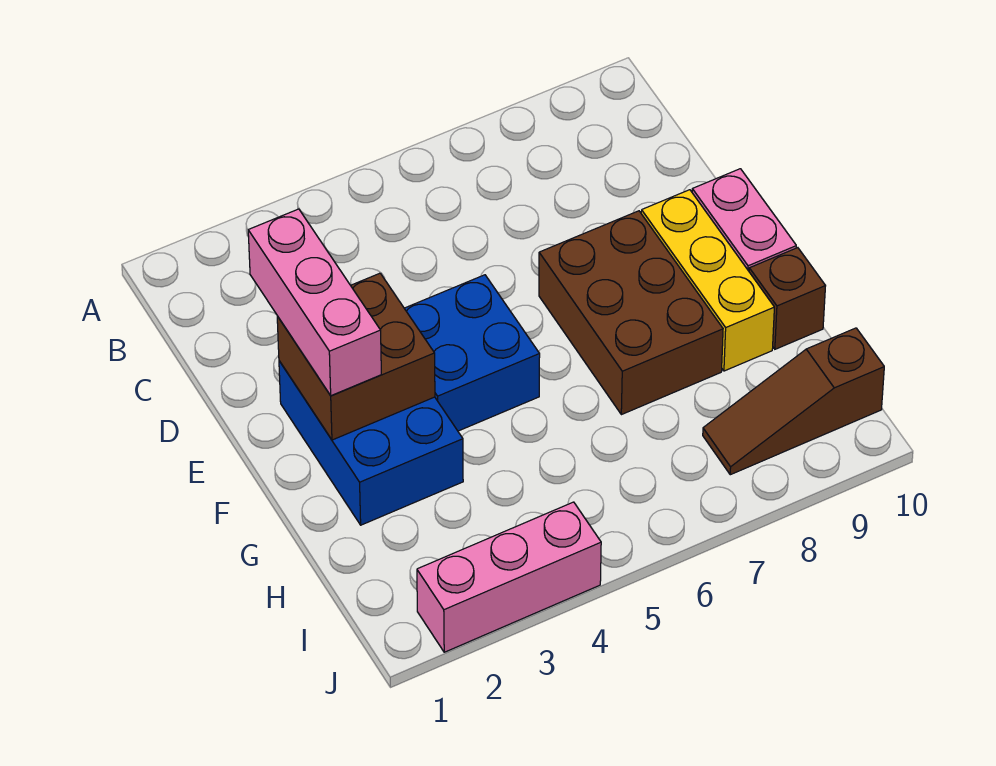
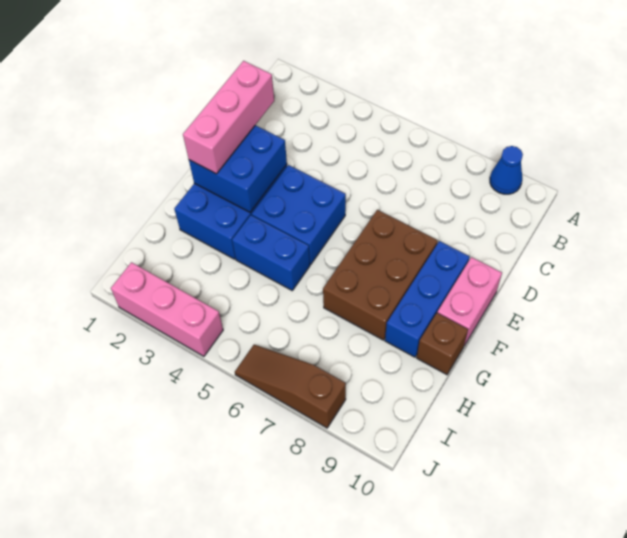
none -> blue 1x1 cone [490,146,523,194]
brown 2x2 brick [277,273,435,440] -> blue 2x2 brick [189,125,287,212]
yellow 1x3 brick [641,190,774,371] -> blue 1x3 brick [385,241,470,357]
none -> blue 1x2 brick [232,215,310,290]
brown 1x3 slope [703,328,884,475] -> brown 1x3 slope moved to [235,345,346,428]

